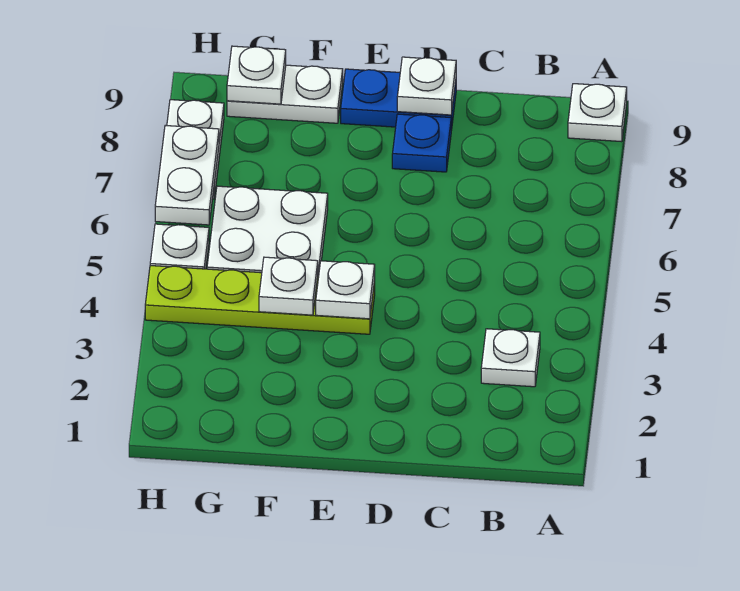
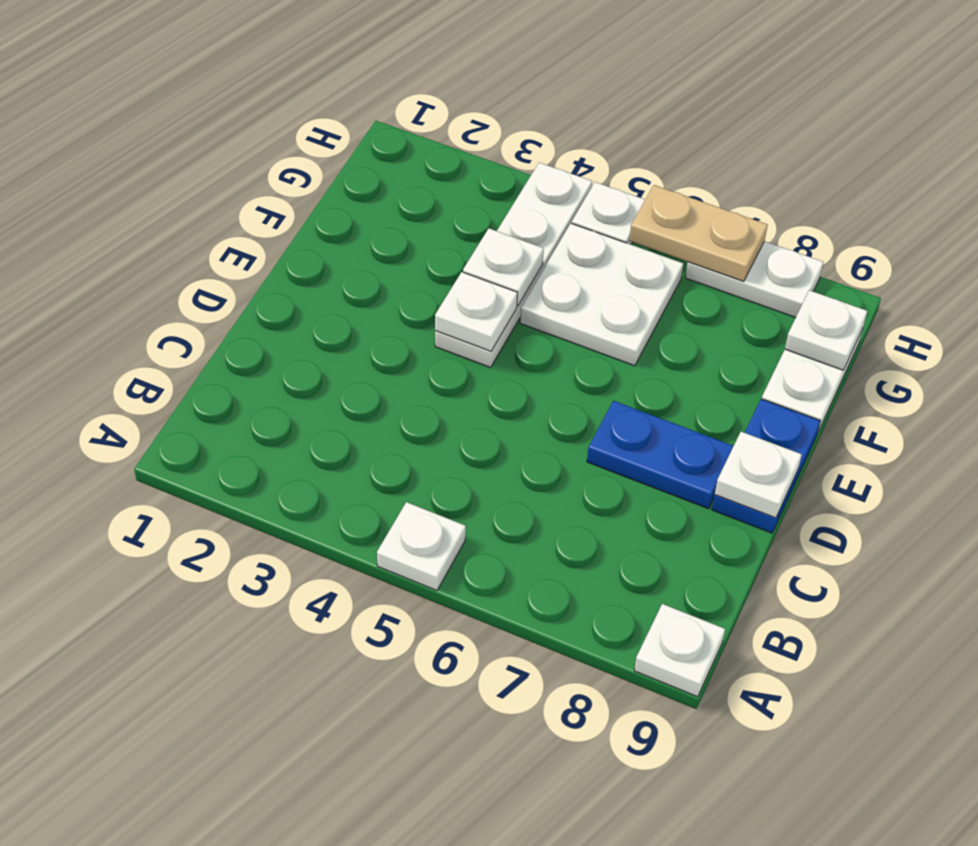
white 1x1 plate [481,329,540,387] -> white 1x1 plate moved to [377,502,466,591]
blue 1x1 plate [392,114,451,172] -> blue 1x2 plate [587,401,733,509]
lime 1x4 plate [145,266,375,334] -> white 1x4 plate [435,163,592,367]
white 1x2 plate [155,125,219,225] -> tan 1x2 plate [629,185,768,282]

